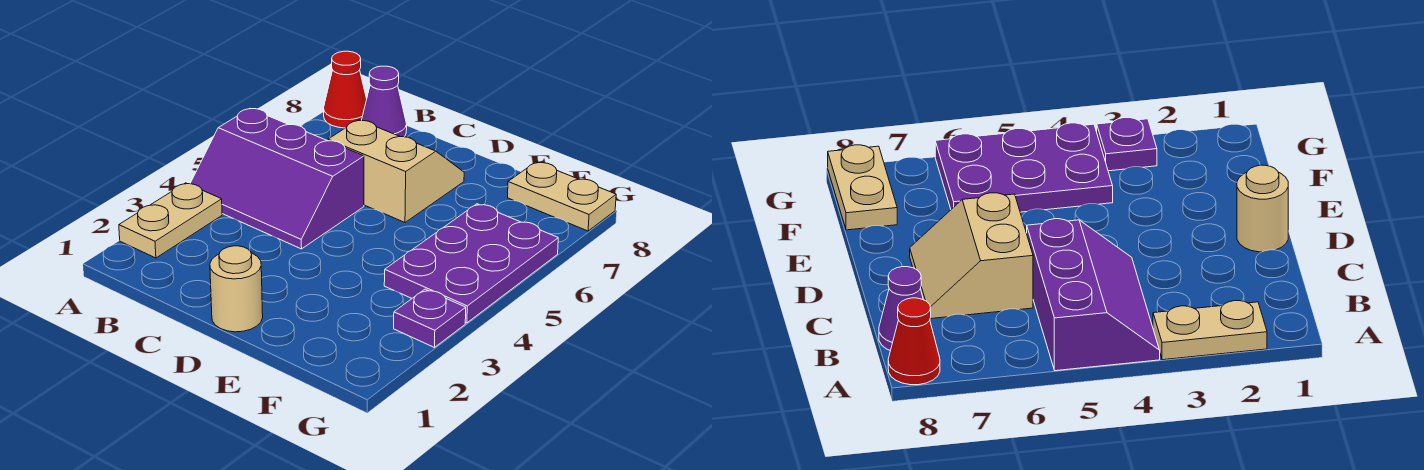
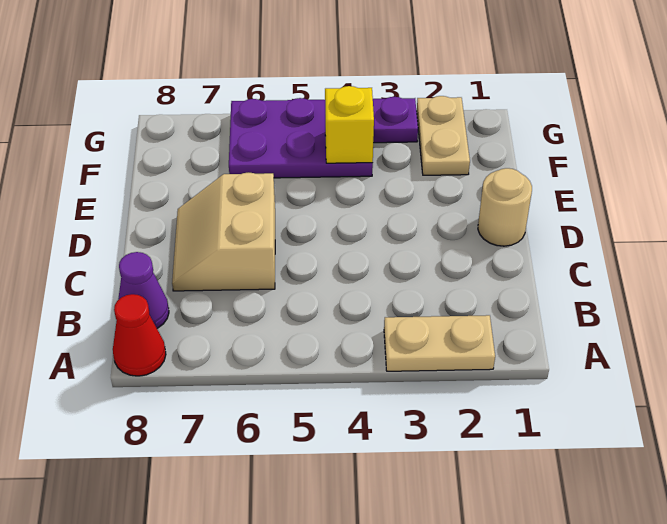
purple 2x3 slope [190,109,364,249] -> none
none -> yellow 1x1 brick [325,86,374,163]
tan 1x2 plate [508,162,616,231] -> tan 1x2 plate moved to [416,96,470,175]

